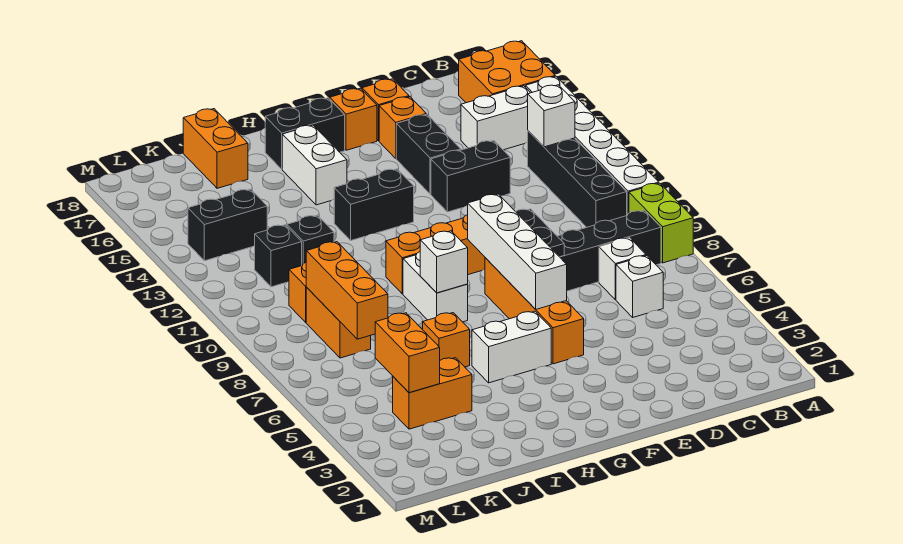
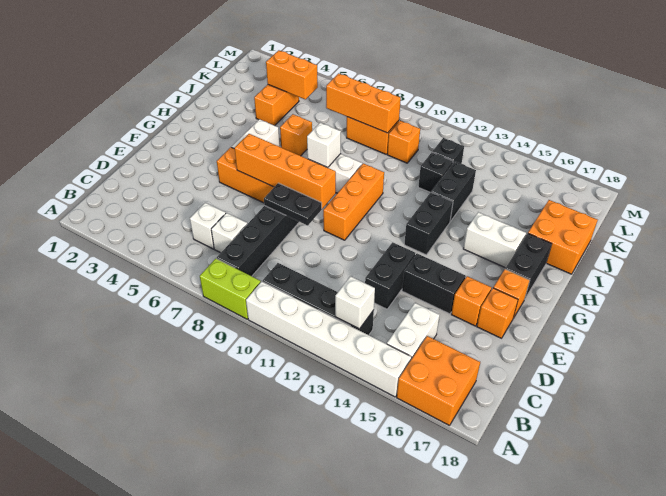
white 1x4 brick [468,194,567,309] -> orange 1x4 brick [234,134,336,209]
orange 1x2 brick [183,109,248,188] -> orange 2x2 brick [528,200,598,274]
black 1x2 brick [188,189,267,261] -> black 1x2 brick moved to [431,161,476,221]

